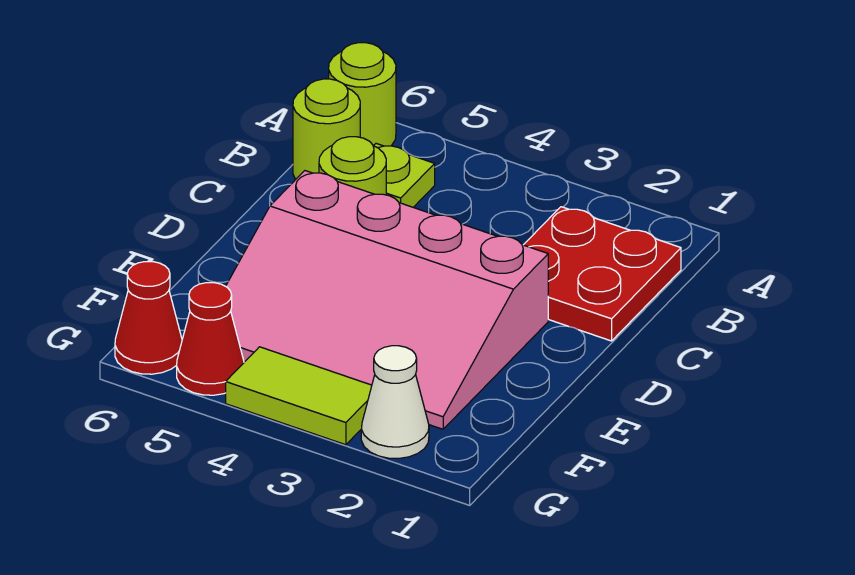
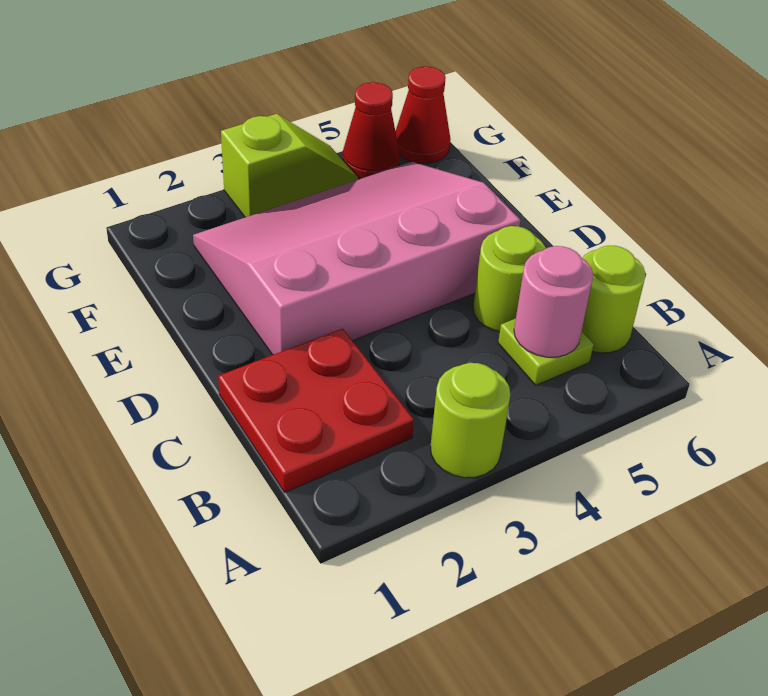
lime 1x1 round brick [329,43,396,146] -> lime 1x1 round brick moved to [431,363,510,478]
none -> pink 1x1 round brick [514,246,593,357]
white 1x1 cone [361,346,429,459] -> none
lime 1x2 tile [226,347,372,445] -> lime 1x2 slope [221,114,358,217]

